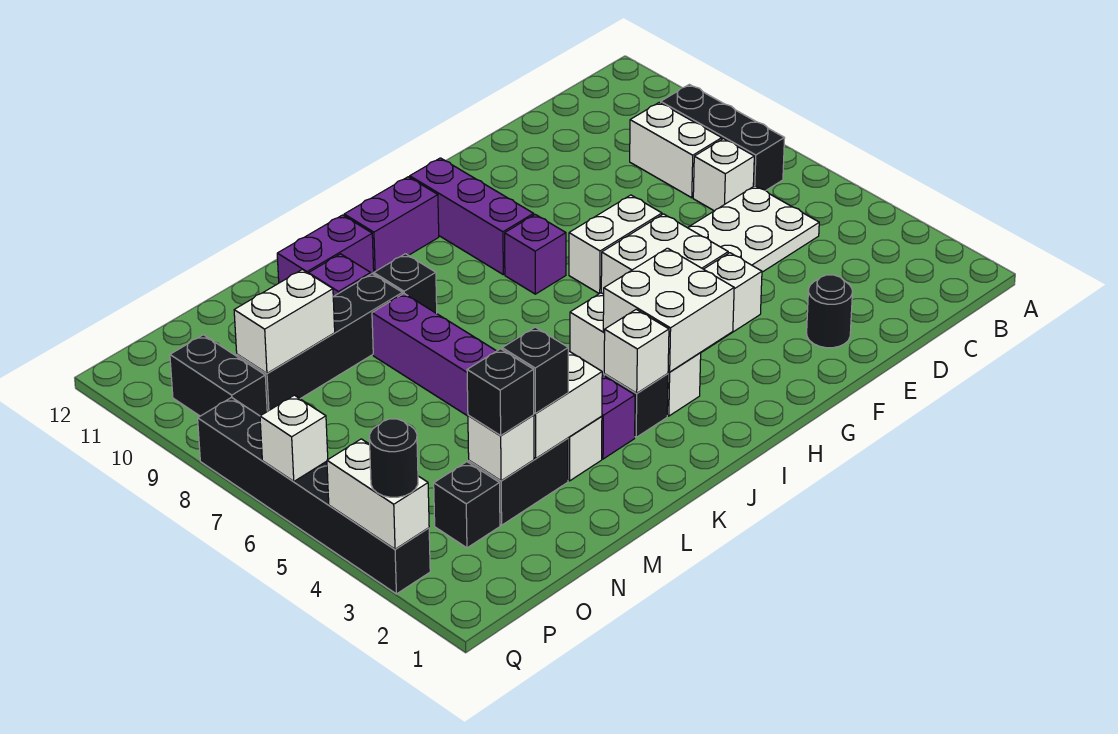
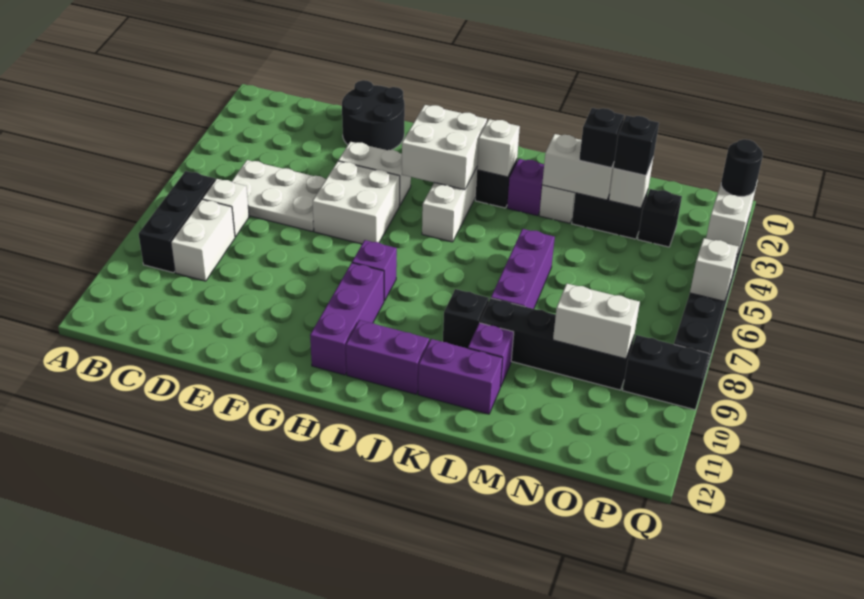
black 1x1 round brick [807,275,852,348] -> black 2x2 round brick [342,80,405,150]
white 1x2 brick [569,195,662,294] -> none
black 1x2 brick [170,335,267,416] -> black 1x2 brick turned to [623,335,710,410]

